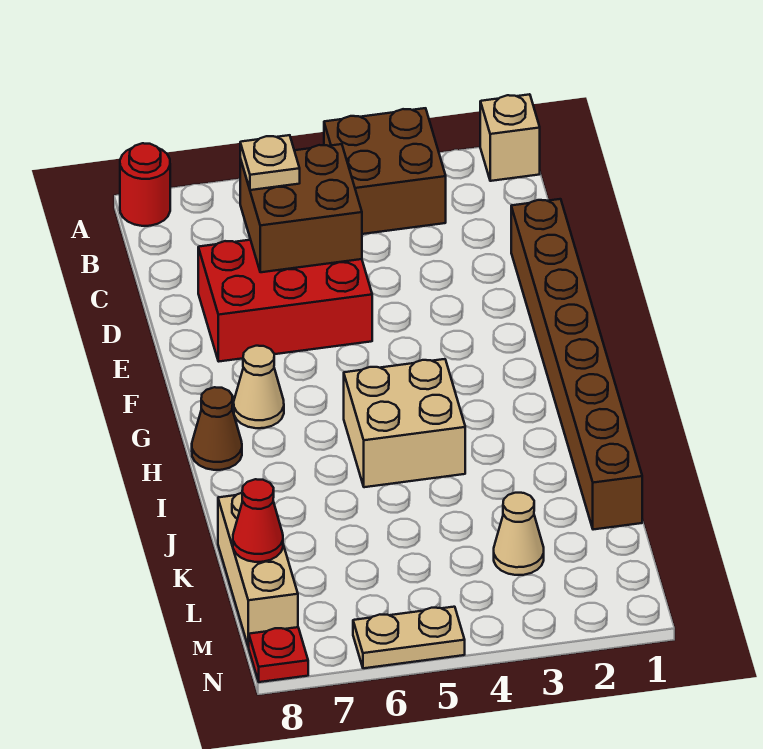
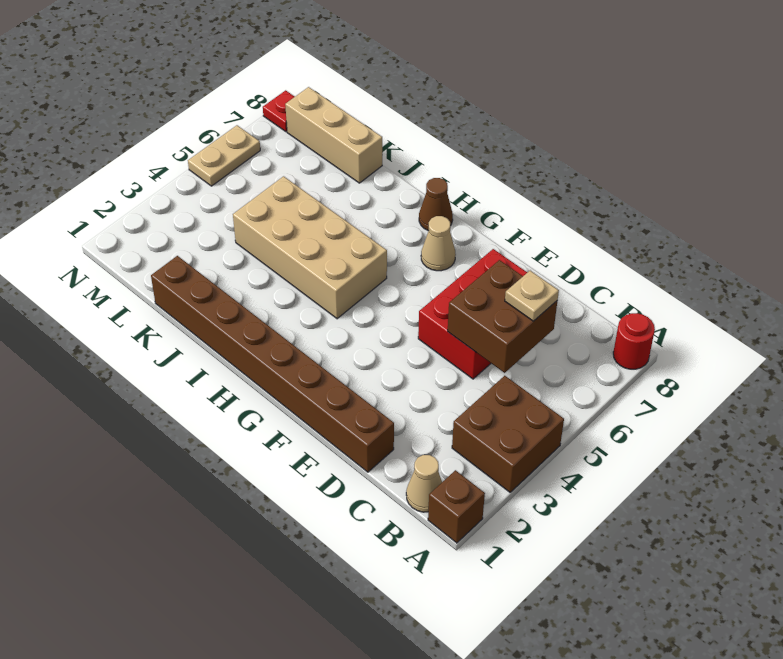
tan 1x1 brick [480,94,540,181] -> brown 1x1 brick [428,470,485,543]
tan 2x2 brick [344,359,465,487] -> tan 2x4 brick [233,176,387,319]
tan 1x1 cone [494,493,544,575] -> tan 1x1 cone moved to [406,455,442,512]
red 1x1 cone [233,479,283,562] -> none

